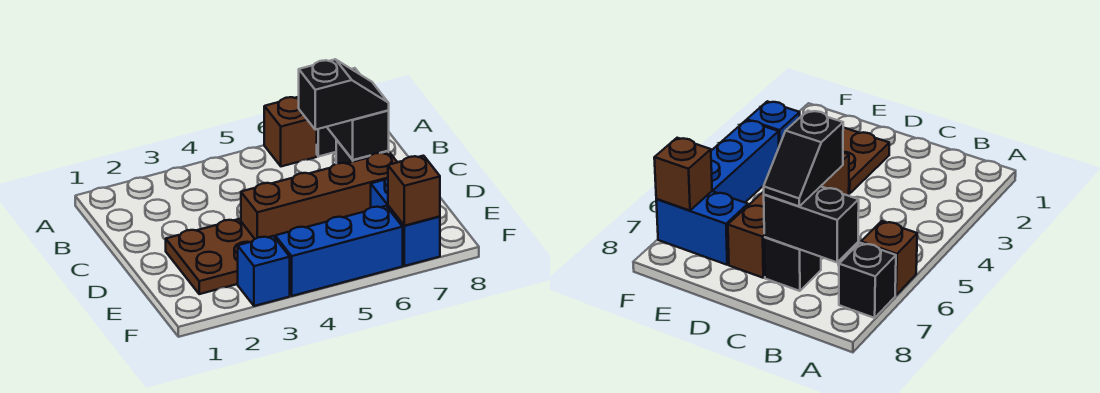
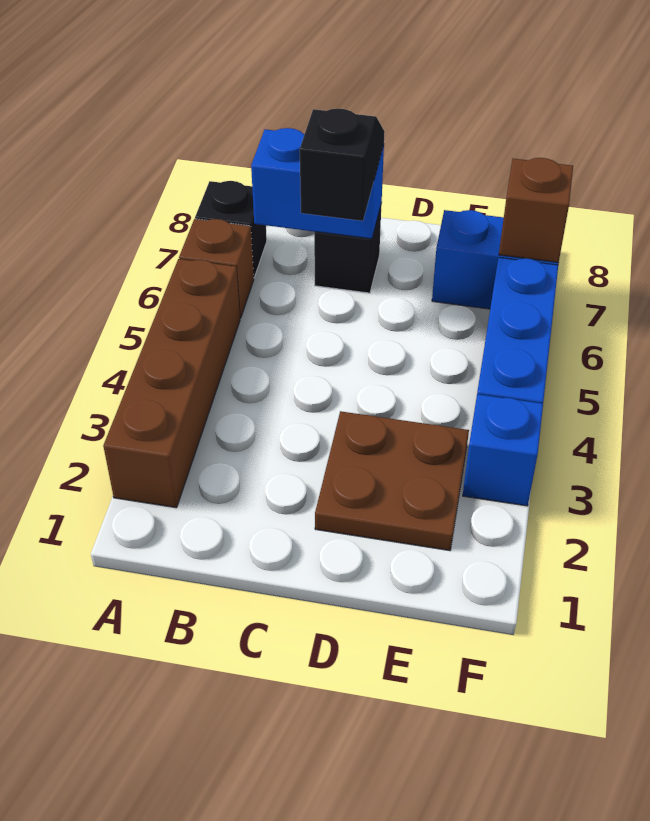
black 1x2 brick [327,68,389,160] -> blue 1x2 brick [251,128,384,239]
brown 1x4 brick [241,152,397,239] -> brown 1x4 brick moved to [103,259,240,508]

